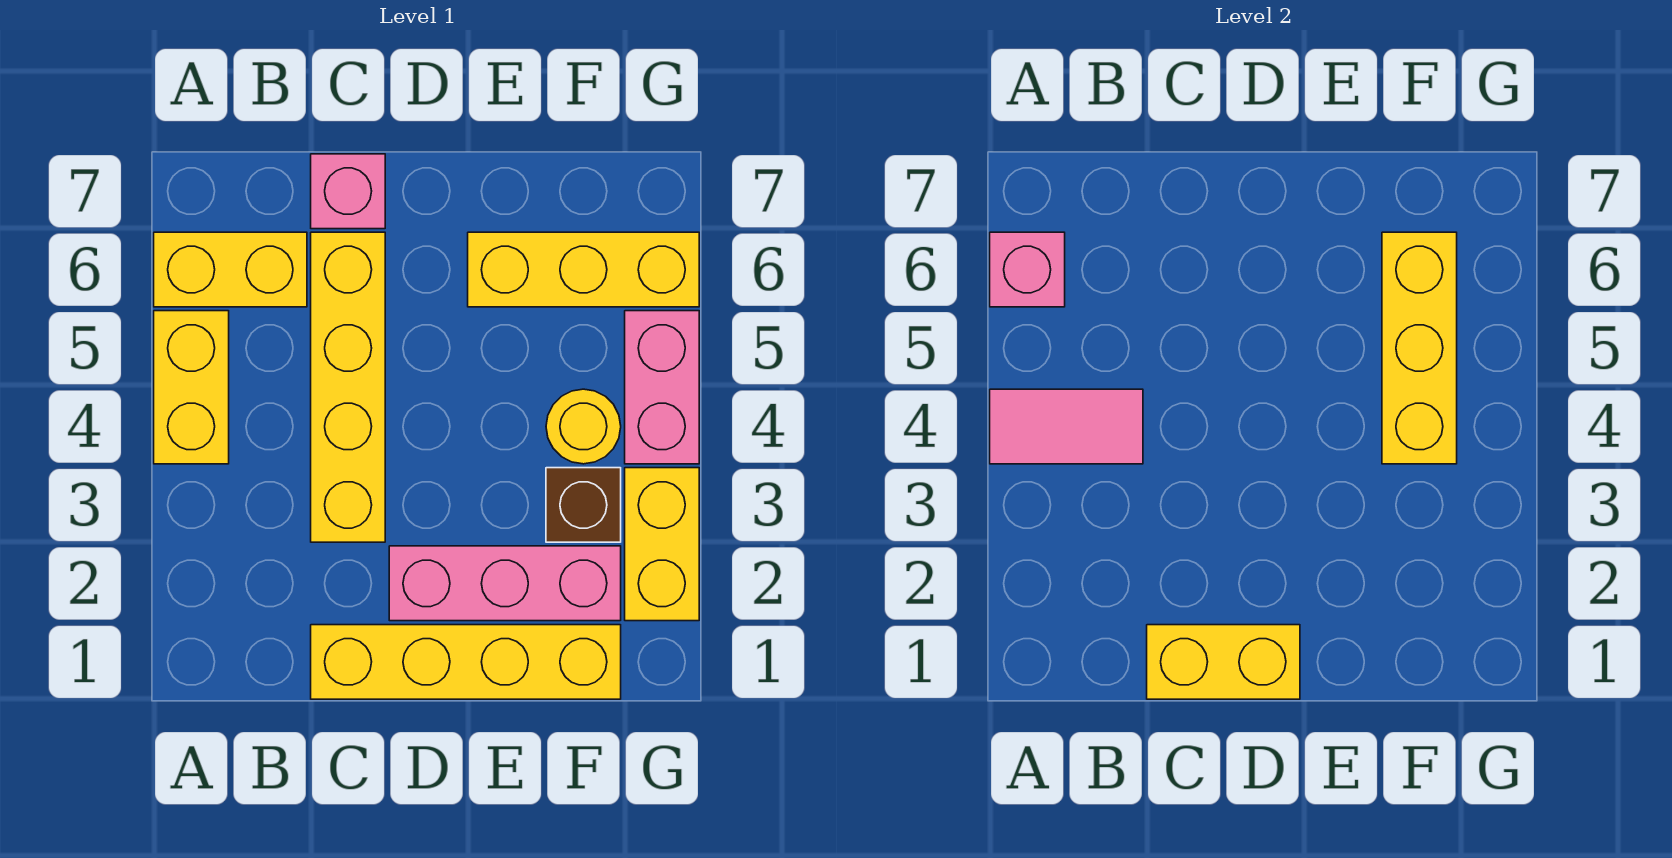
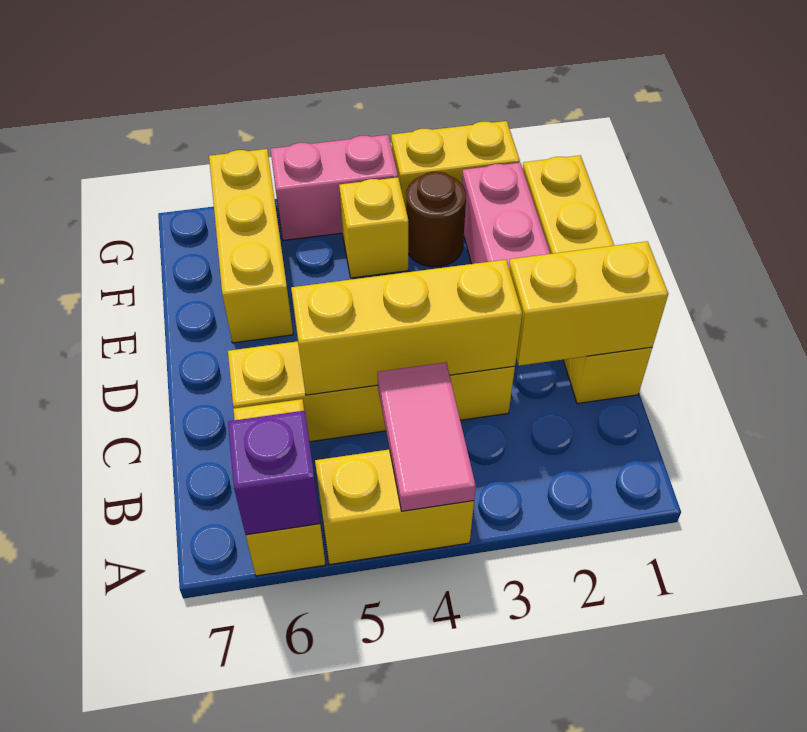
pink 1x1 brick [990,232,1065,307] -> purple 1x1 brick [228,411,320,535]
yellow 1x2 brick [1147,625,1300,699] -> yellow 1x2 brick turned to [509,241,668,366]
pink 1x1 brick [311,154,385,229] -> none
brown 1x1 brick [546,468,621,542] -> brown 1x1 round brick [406,172,466,267]
yellow 1x1 round brick [546,389,621,464] -> yellow 1x1 brick [339,177,408,278]
yellow 1x3 brick [1382,232,1457,464] -> yellow 1x3 brick moved to [291,260,522,395]

